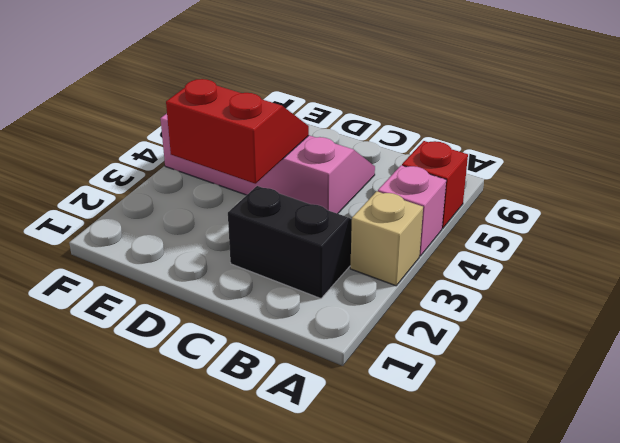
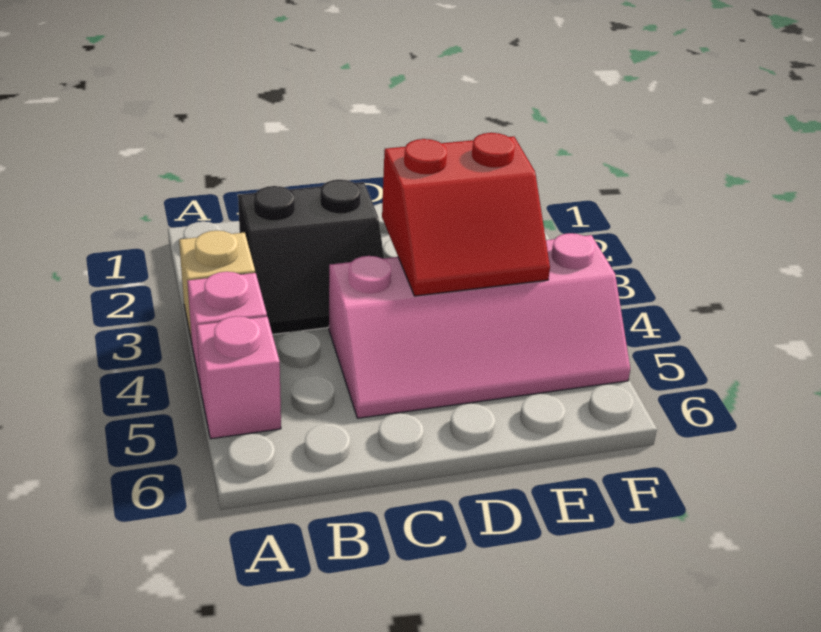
red 1x1 brick [402,141,468,228] -> pink 1x1 brick [196,316,281,439]

